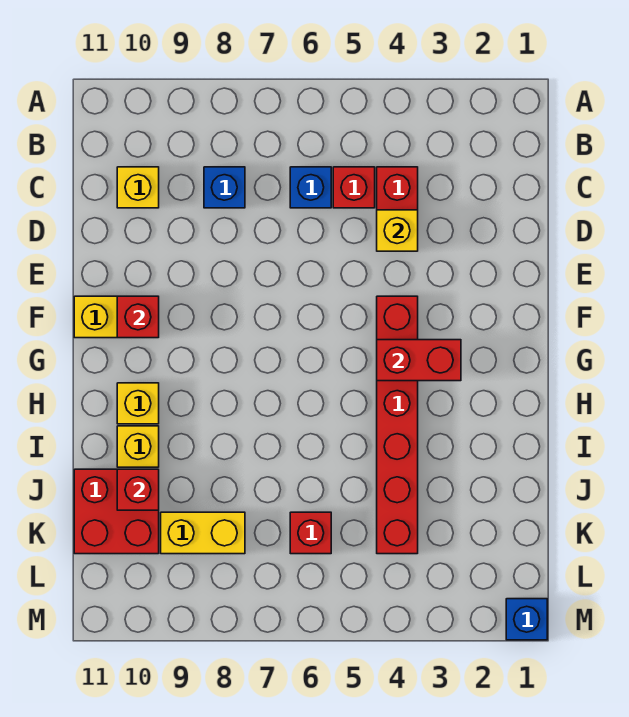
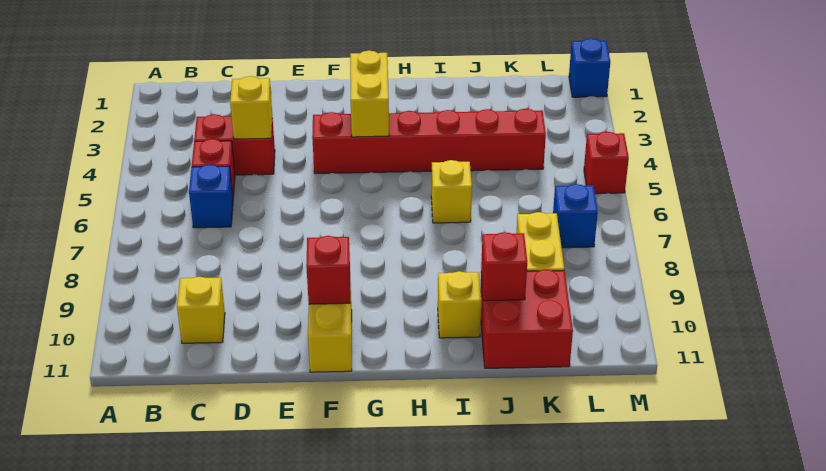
blue 1x1 brick [204,167,245,208] -> blue 1x1 brick moved to [553,184,598,248]
red 1x2 brick [377,340,461,381] -> yellow 1x2 brick [350,50,389,137]
yellow 1x1 brick [117,383,159,424] -> yellow 1x1 brick moved to [431,160,472,223]
red 1x1 brick [290,512,331,554] -> red 1x1 brick moved to [584,132,629,194]

